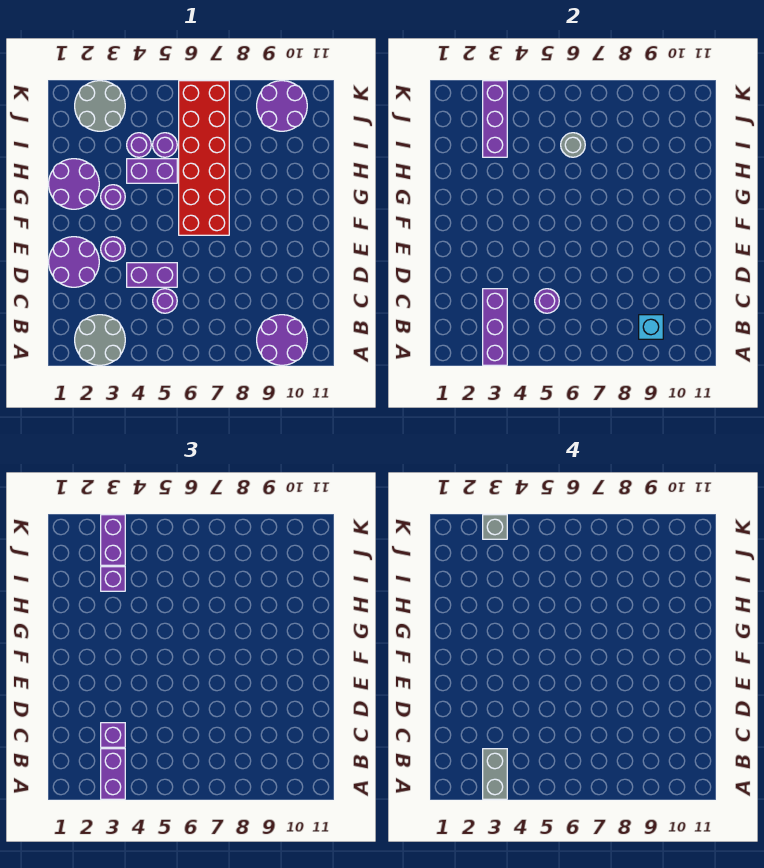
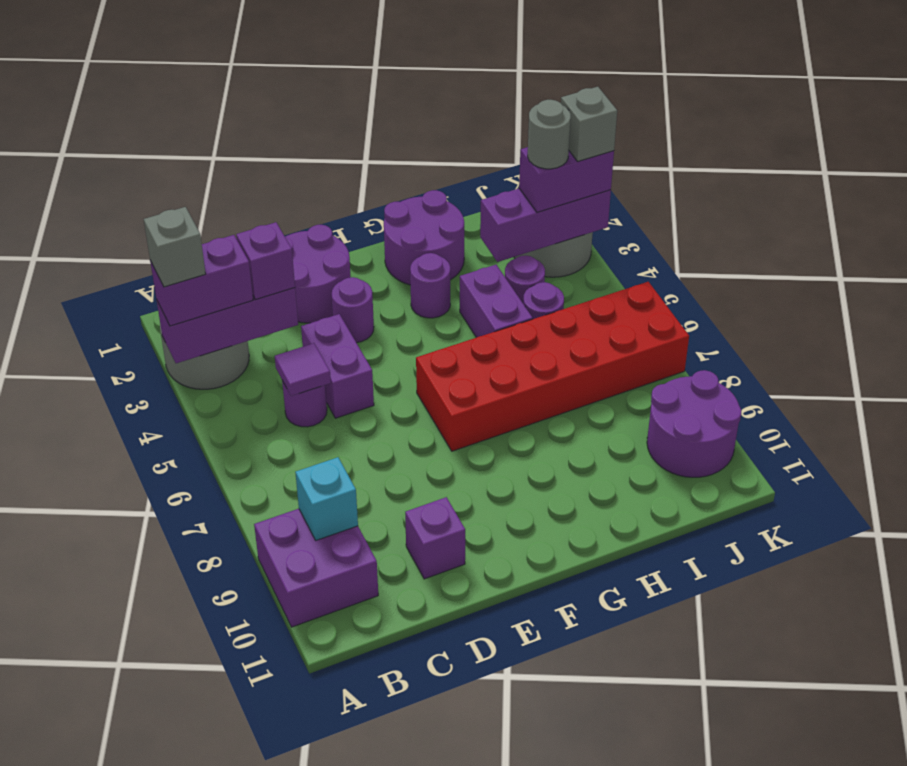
grey 1x2 brick [483,749,507,799] -> grey 1x1 brick [144,207,206,287]
purple 2x2 round brick [257,315,307,365] -> purple 2x2 brick [254,509,378,627]
purple 1x1 round brick [535,289,559,313] -> purple 1x1 tile [275,343,331,396]
purple 1x1 brick [101,567,125,591] -> purple 1x1 brick moved to [405,497,465,579]
grey 1x1 round brick [561,133,585,157] -> grey 1x1 round brick moved to [528,100,571,169]

